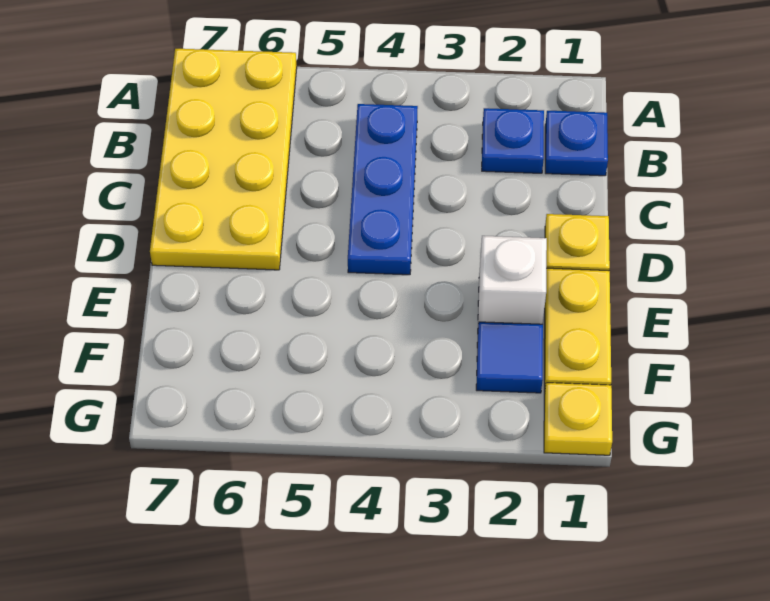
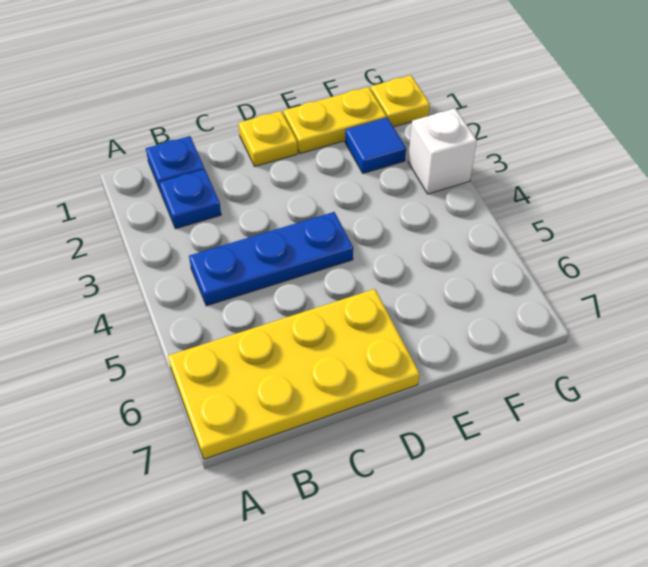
white 1x1 brick [478,236,547,324] -> white 1x1 brick moved to [408,109,477,194]

